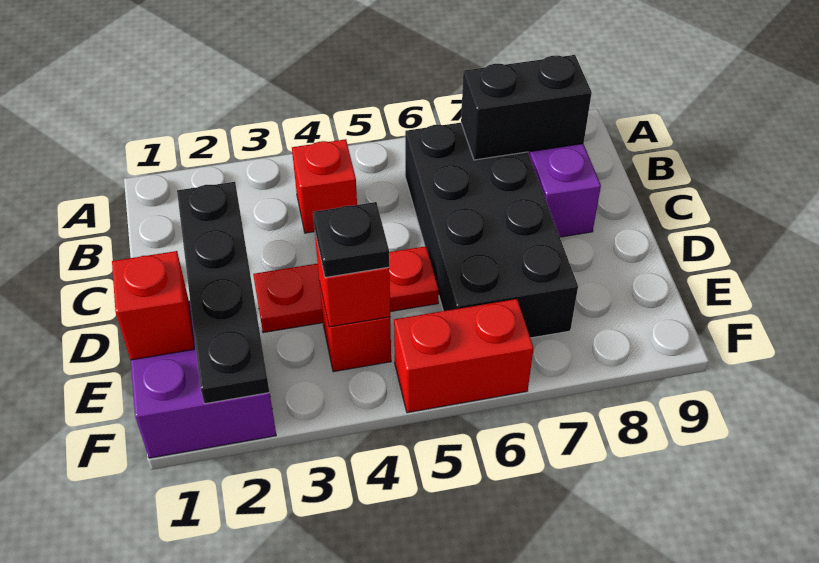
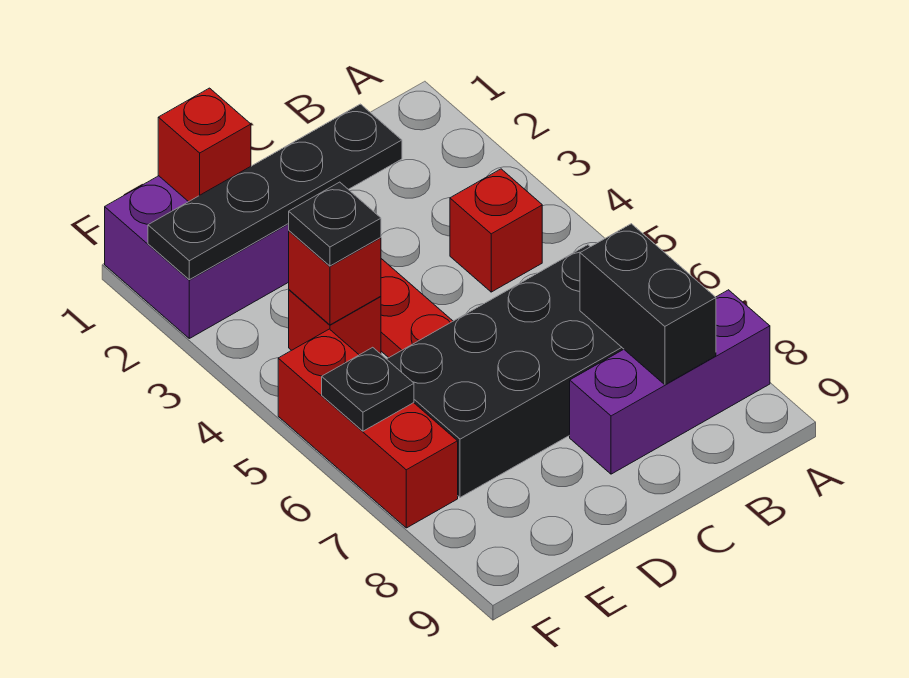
red 1x2 brick [394,299,533,413] -> red 1x3 brick [278,329,458,528]
none -> black 1x1 plate [322,347,414,431]

